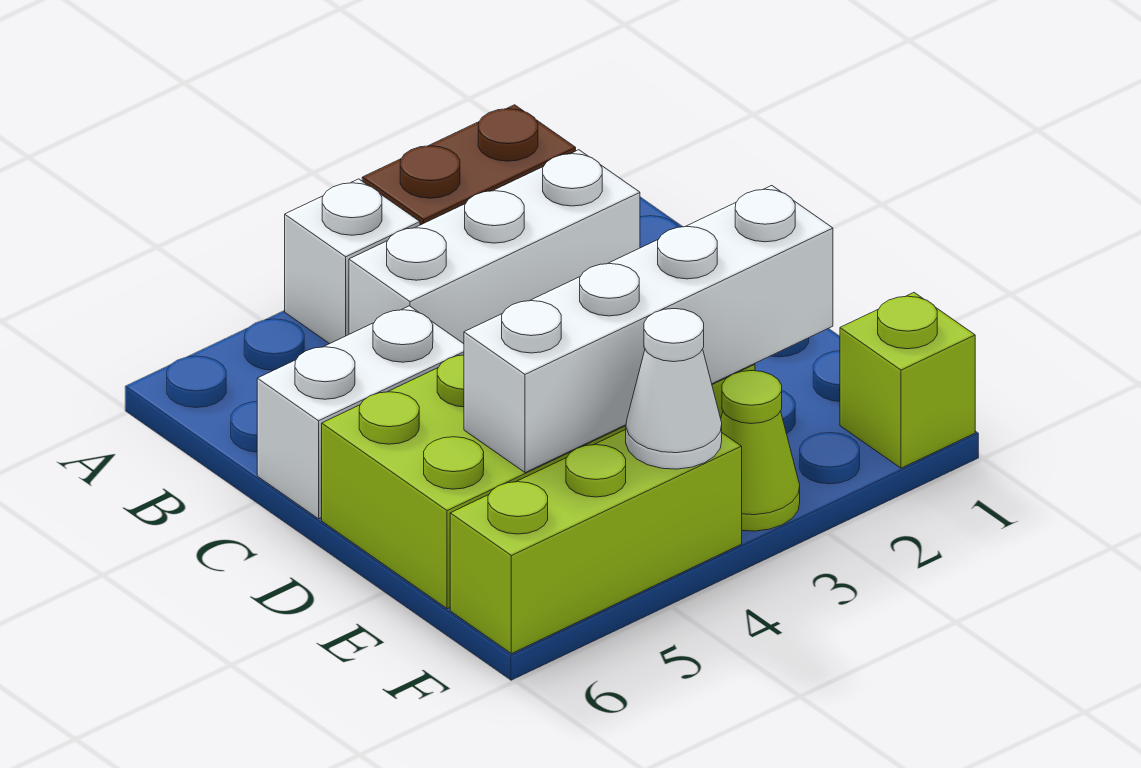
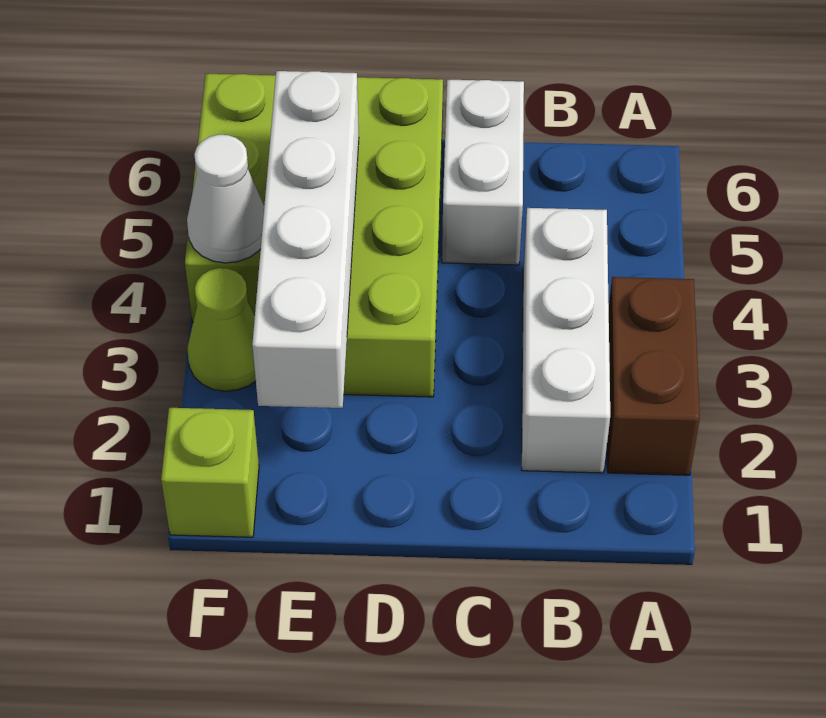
white 1x1 brick [285,179,420,344] -> none

